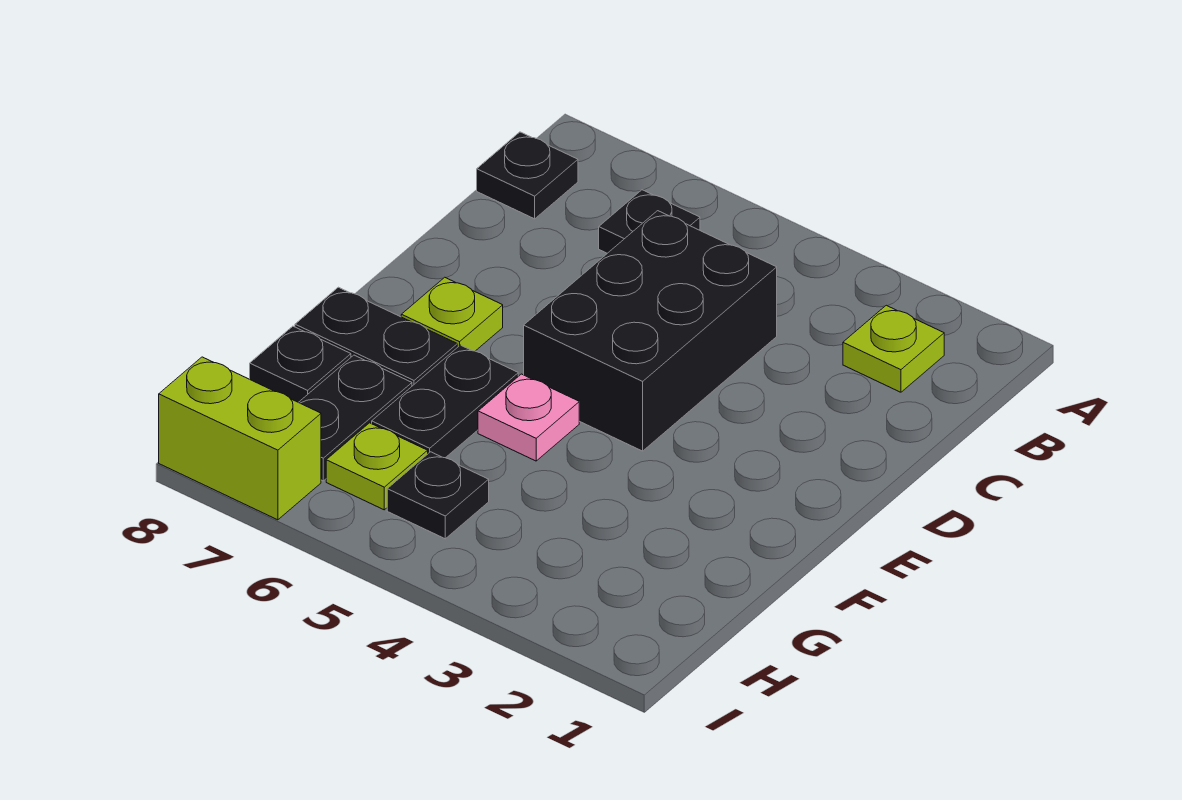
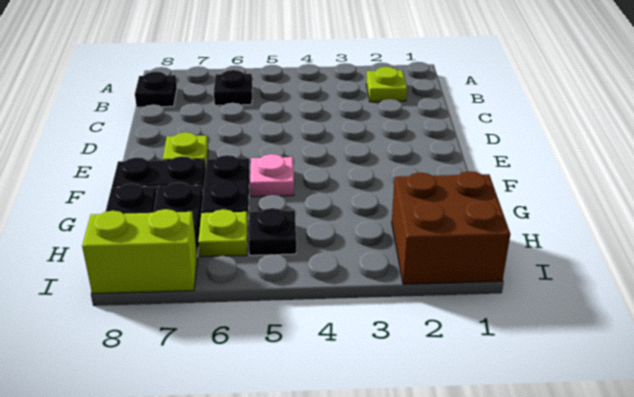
black 2x3 brick [524,211,777,451] -> none
none -> brown 2x2 brick [392,171,510,284]

